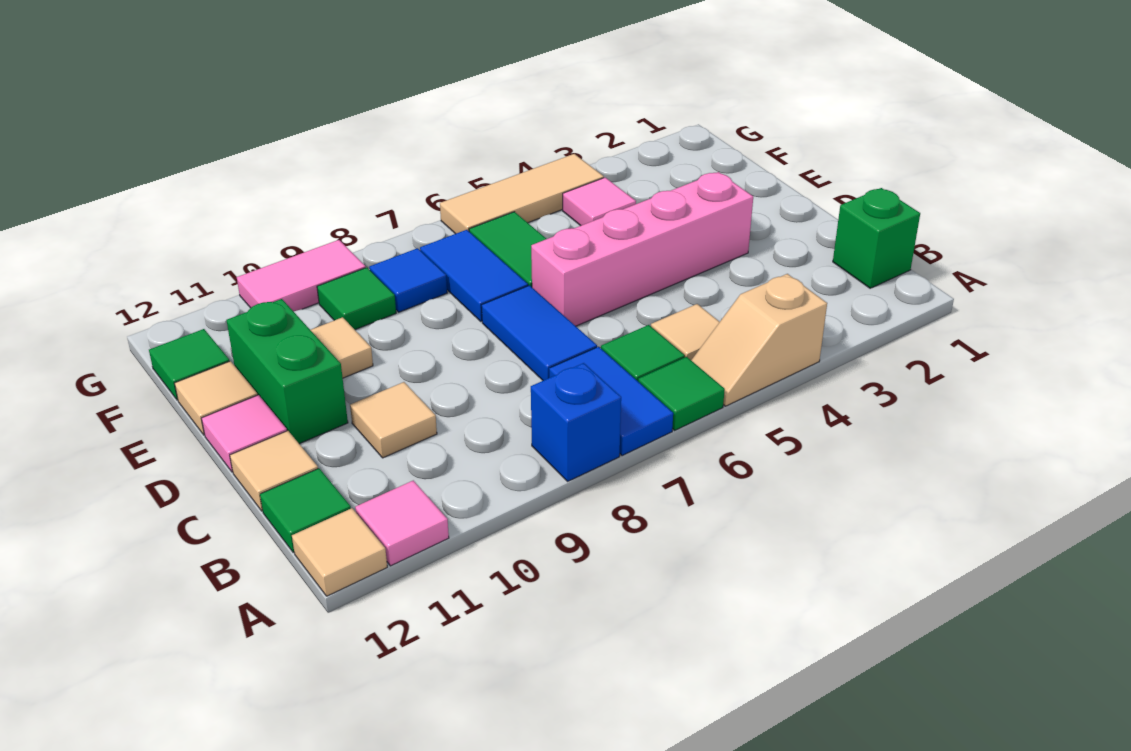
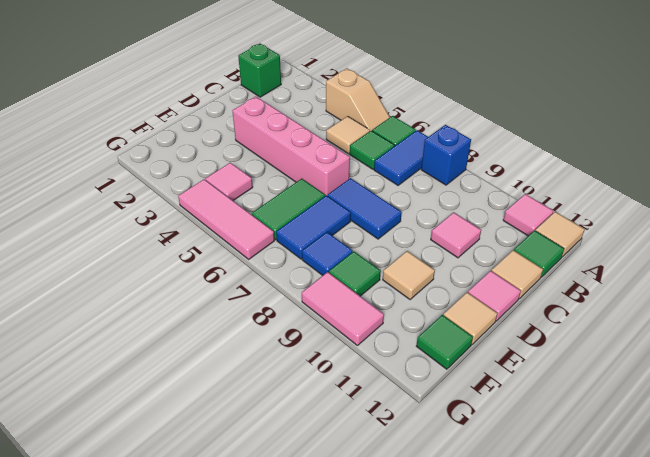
blue 1x2 tile [482,285,597,381] -> blue 1x2 tile turned to [328,178,402,239]
tan 1x1 tile [350,382,437,458] -> pink 1x1 tile [431,212,481,258]
green 1x2 brick [226,299,348,444] -> none
tan 1x3 tile [440,154,604,234] -> pink 1x3 tile [178,179,274,259]

